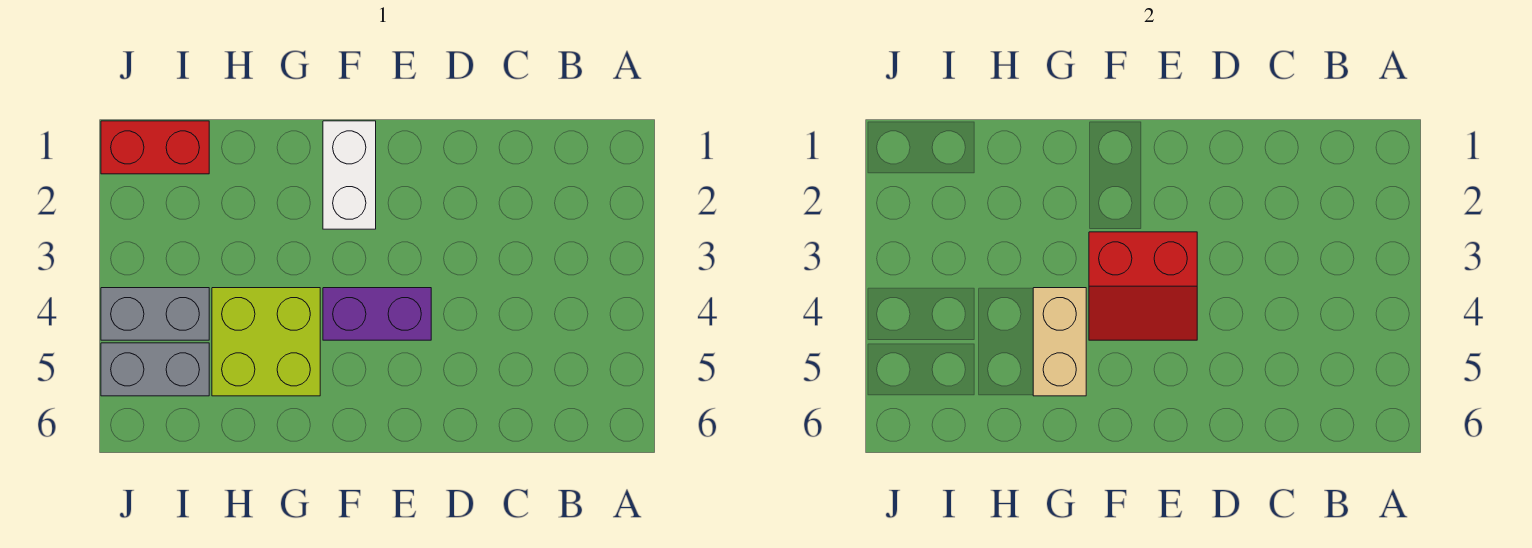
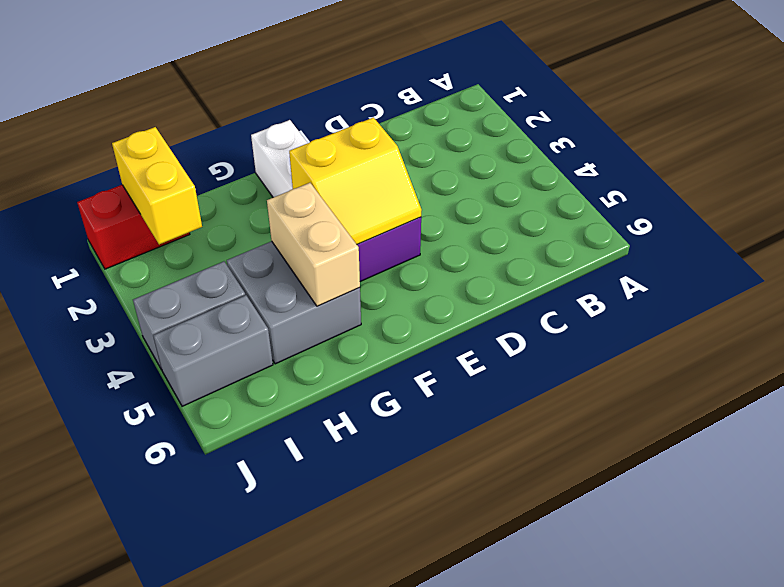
red 2x2 slope [1089,232,1197,340] -> yellow 2x2 slope [289,117,422,244]
lime 2x2 brick [212,288,320,396] -> grey 2x2 brick [227,241,361,364]
none -> yellow 1x2 brick [112,127,202,244]

